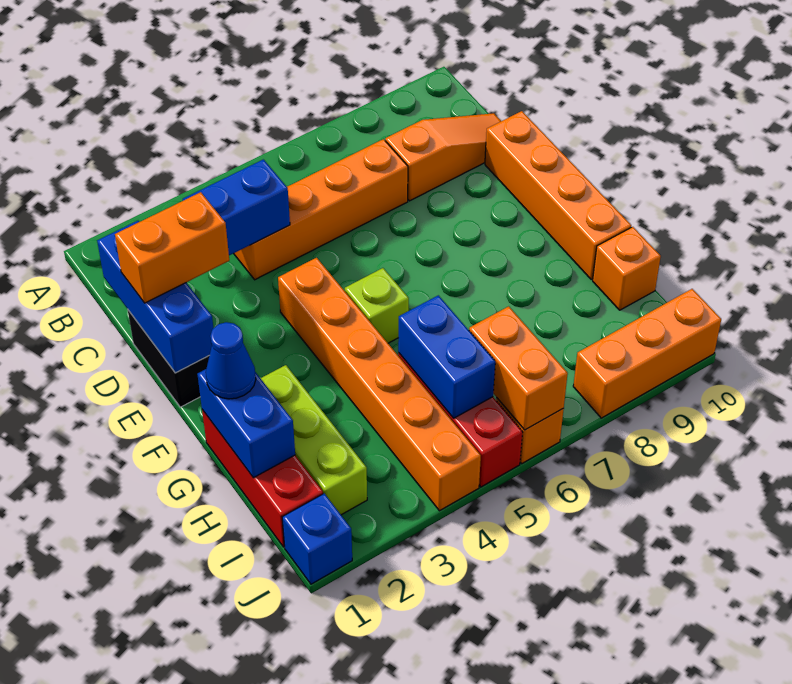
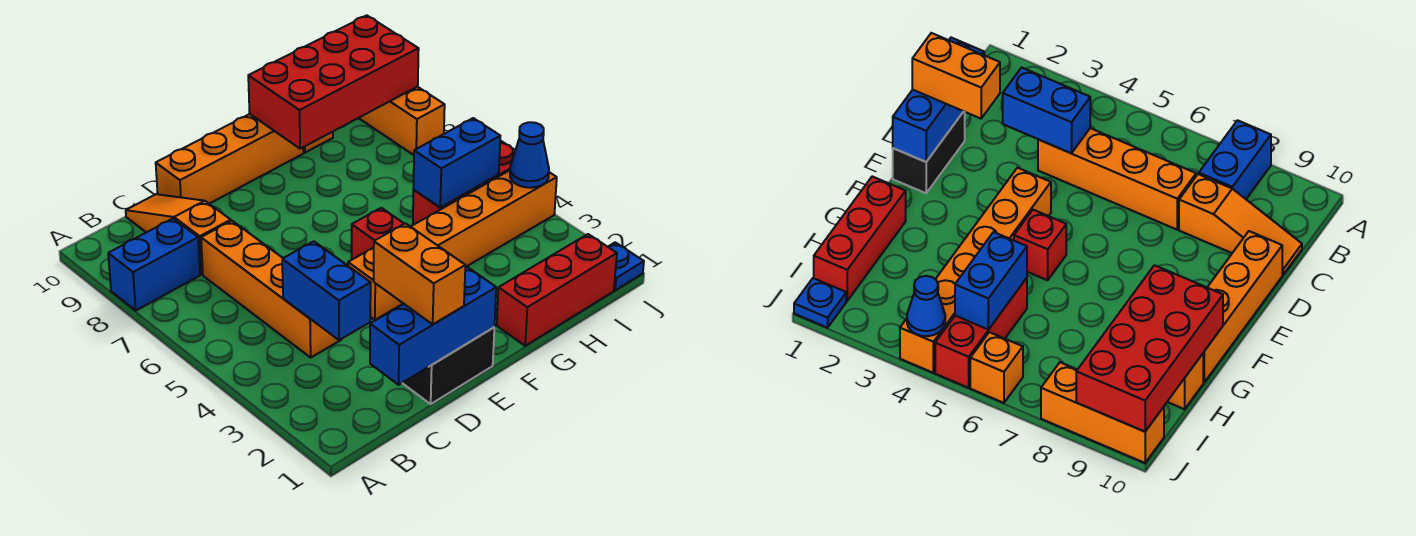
lime 1x1 brick [345,268,409,343] -> red 1x1 brick [352,208,404,259]
blue 1x2 brick [197,369,295,478] -> blue 1x2 brick moved to [108,219,200,310]
blue 1x1 cone [206,322,256,399] -> blue 1x1 cone moved to [510,122,549,188]
lime 1x3 brick [261,365,367,515] -> none
none -> red 2x4 brick [248,15,419,149]
orange 1x2 brick [469,306,568,430] -> none
blue 1x1 brick [282,494,352,584] -> blue 1x1 plate [608,242,644,290]

